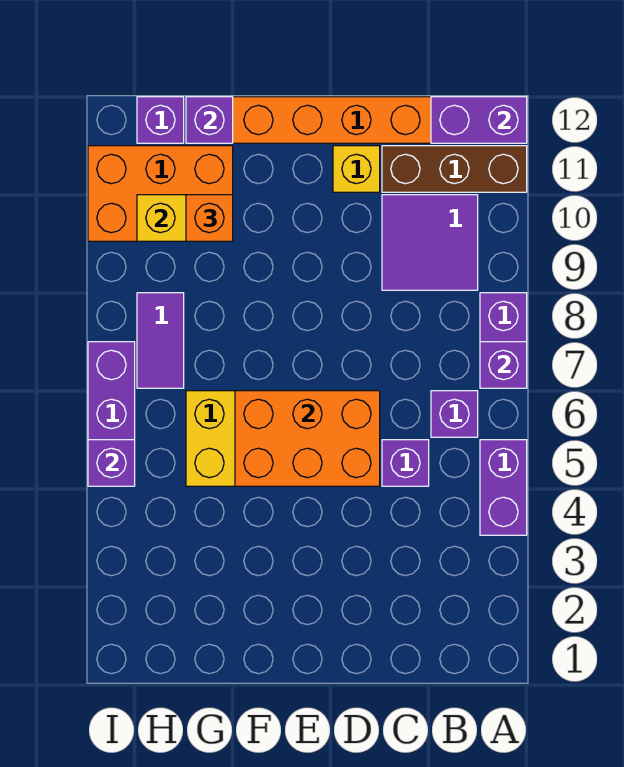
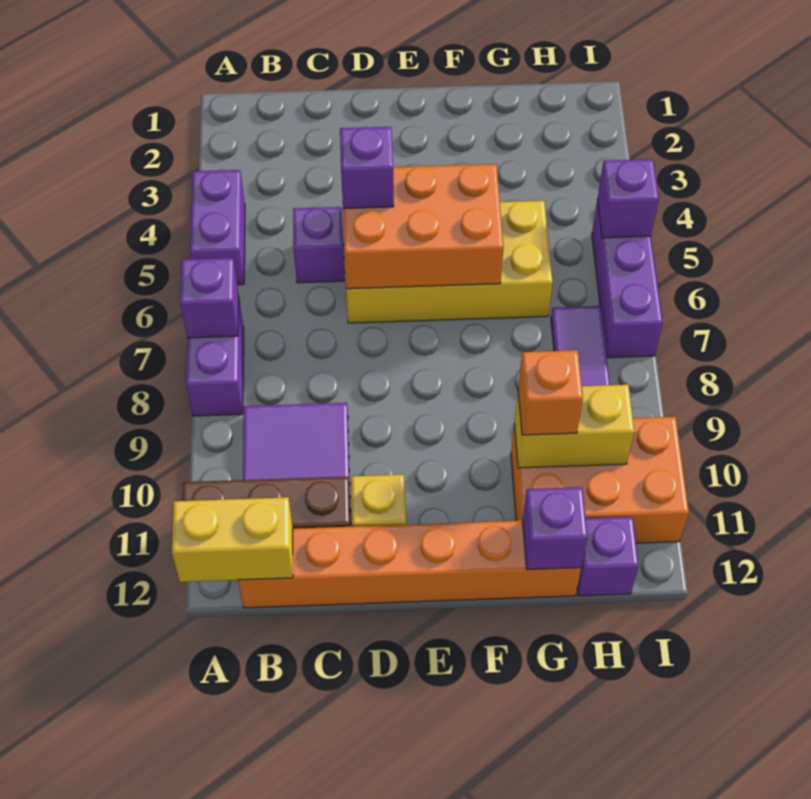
purple 1x2 brick [431,97,527,143] -> yellow 1x2 brick [172,497,293,582]
purple 1x1 brick [431,391,478,437] -> purple 1x1 brick moved to [340,127,394,209]

